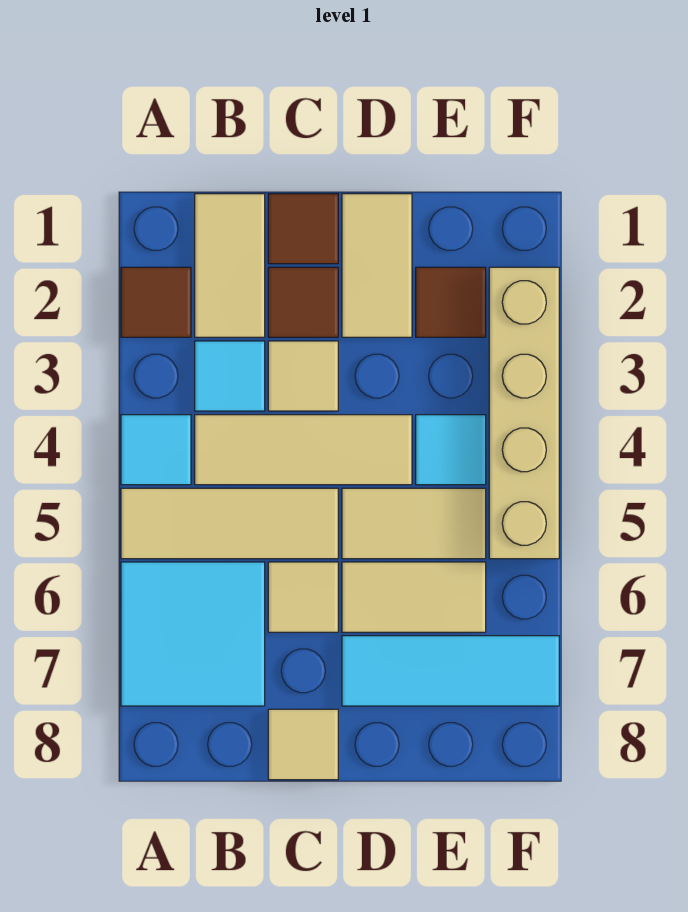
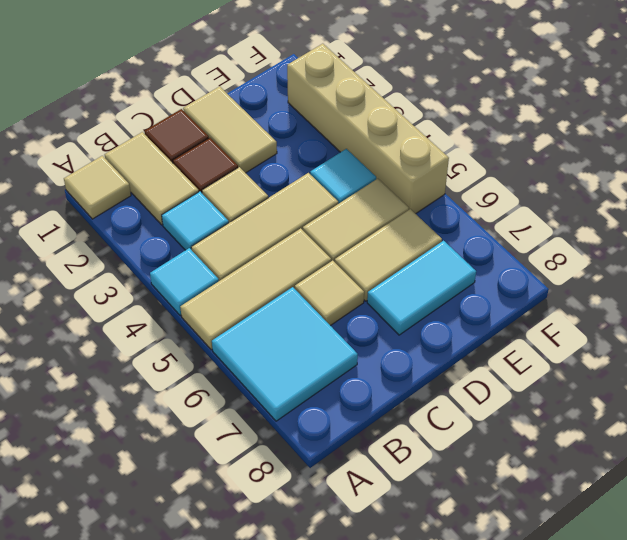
brown 1x1 tile [121,267,191,337] -> none
tan 1x1 tile [268,709,338,780] -> tan 1x1 tile moved to [64,156,131,219]
cyan 1x3 tile [342,636,559,706] -> cyan 1x2 tile [367,241,476,335]
brown 1x1 tile [416,267,486,337] -> none

